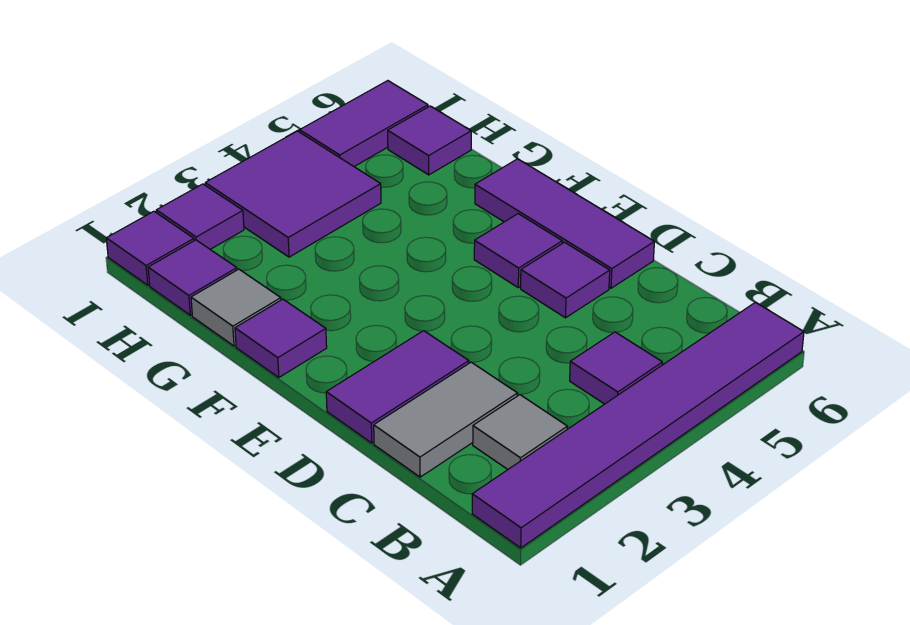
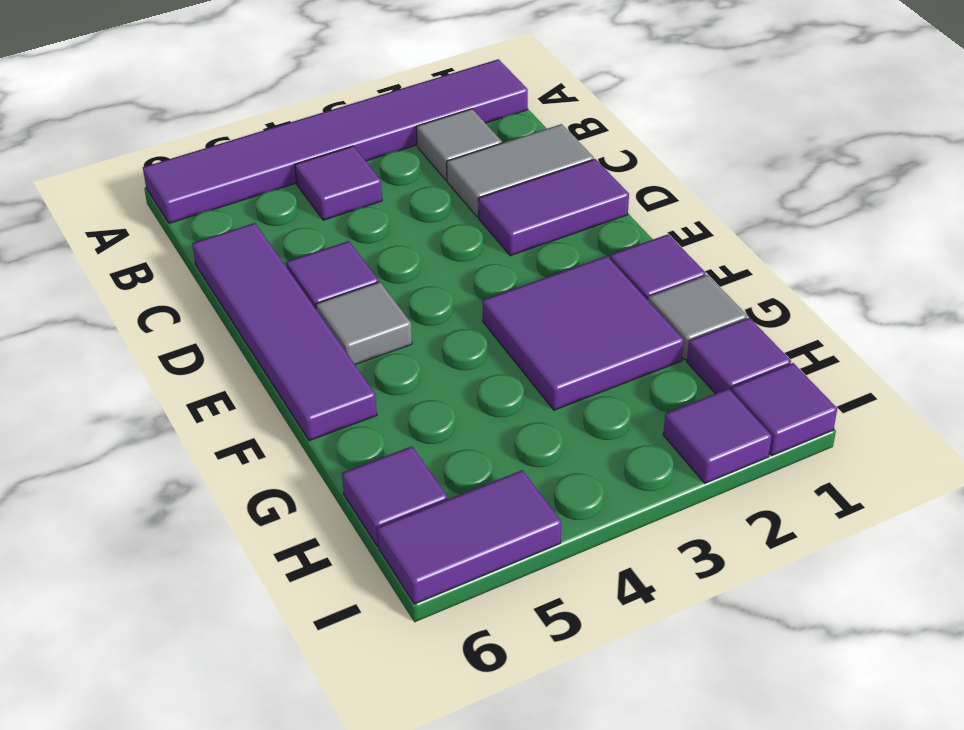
purple 1x3 tile [475,159,654,288] -> purple 1x4 tile [192,223,377,441]
purple 1x1 tile [474,214,562,288] -> grey 1x1 tile [316,282,412,365]
purple 2x2 tile [205,131,381,257] -> purple 2x2 tile moved to [482,256,684,410]

